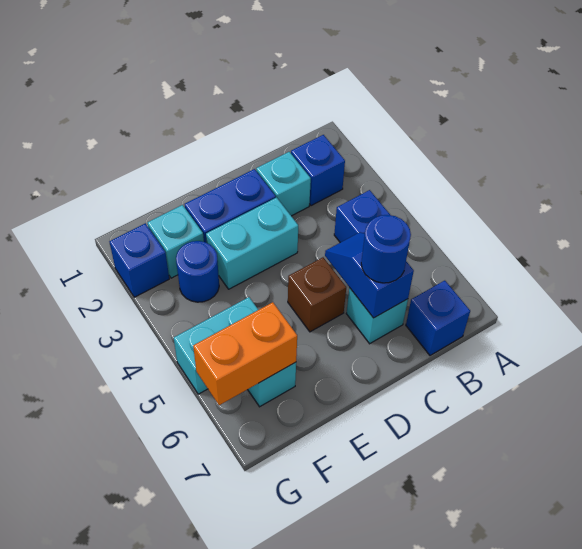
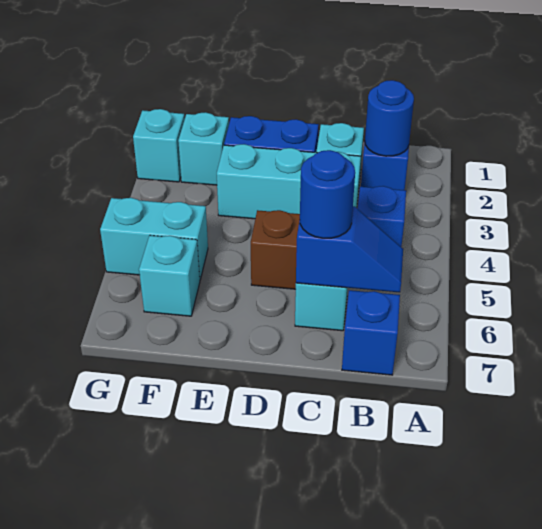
blue 1x2 slope [325,232,414,318] -> blue 1x2 slope turned to [296,206,403,292]
cyan 1x2 brick [206,197,298,289] -> cyan 1x3 brick [217,144,361,219]
blue 1x1 round brick [176,241,219,302] -> blue 1x1 round brick moved to [365,80,414,156]
orange 1x2 brick [193,302,297,405] -> none
blue 1x1 brick [109,223,169,297] -> cyan 1x1 brick [133,109,185,182]

